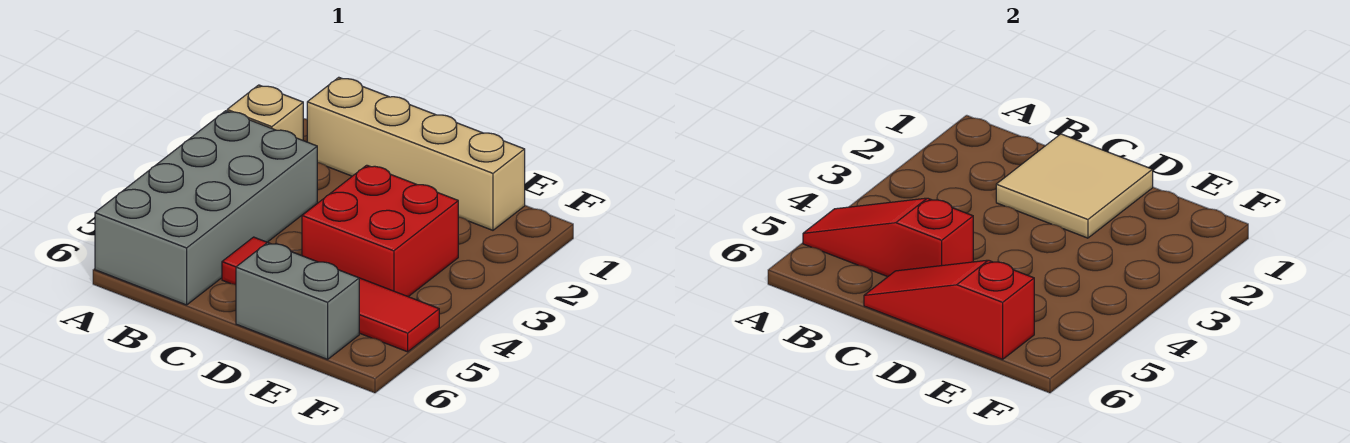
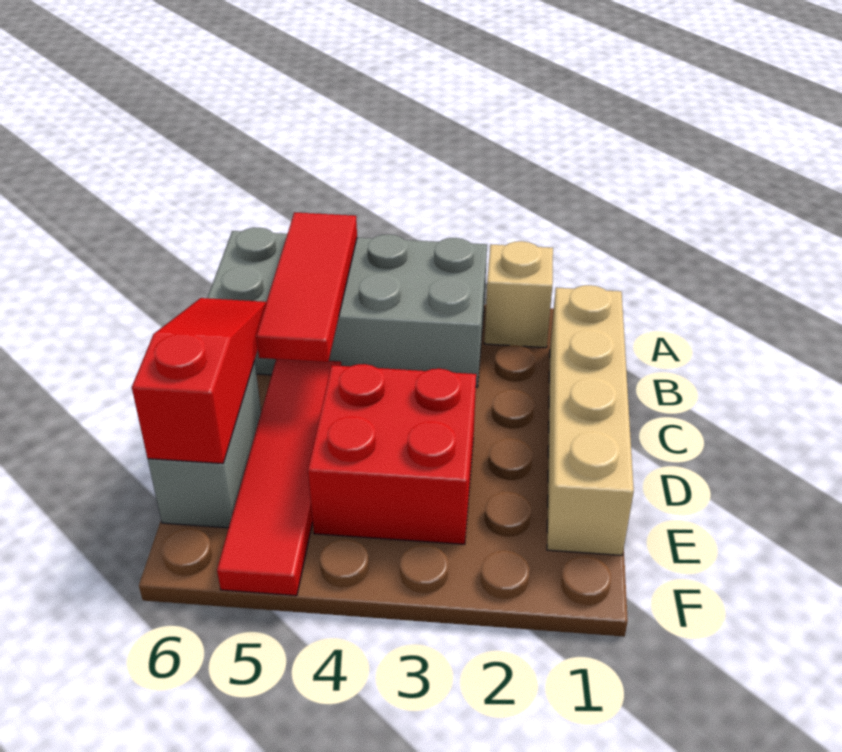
red 1x3 slope [803,198,973,277] -> red 1x3 tile [256,212,357,362]
tan 2x2 tile [996,134,1153,238] -> none

